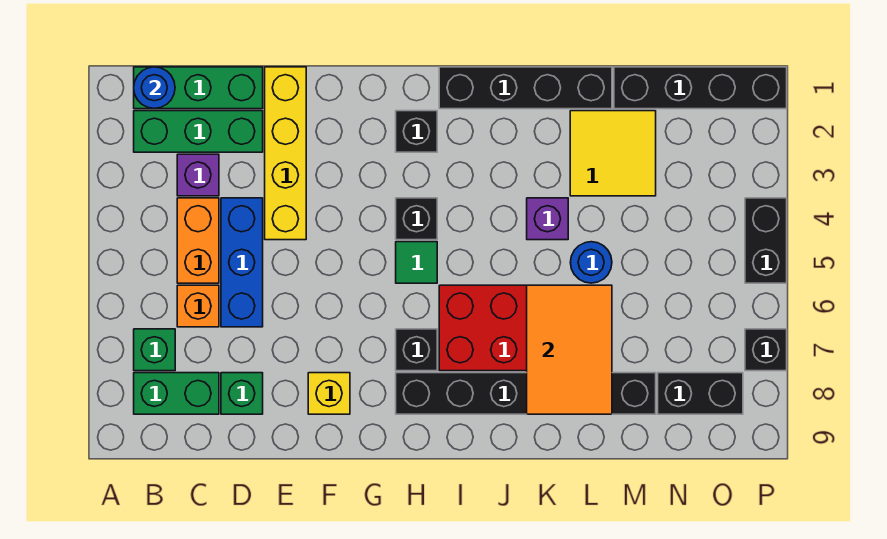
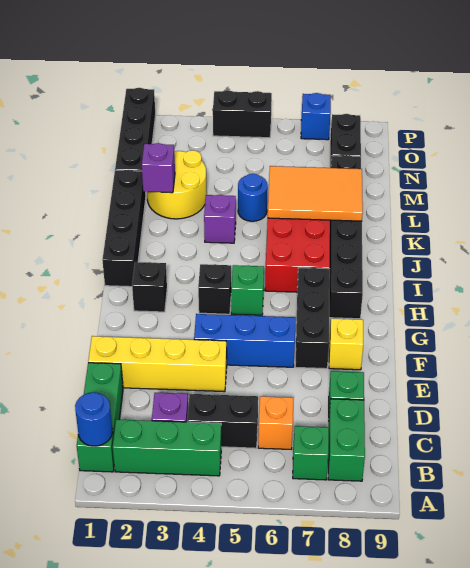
green 1x3 brick [134,111,263,152] -> green 1x3 brick turned to [113,419,221,476]
orange 1x2 brick [177,198,219,283] -> black 1x2 brick [187,394,258,448]
blue 1x3 brick [221,198,263,327] -> blue 1x3 brick moved to [194,314,296,367]
green 1x1 tile [396,242,437,283] -> green 1x1 brick [231,265,264,315]
black 1x1 brick [396,329,437,371] -> black 1x3 brick [295,268,330,369]
yellow 2x2 tile [570,111,656,196] -> yellow 2x2 round brick [147,150,207,219]
none -> purple 1x1 brick [142,143,175,193]
black 1x1 brick [745,329,787,371] -> blue 1x1 brick [301,93,331,140]

